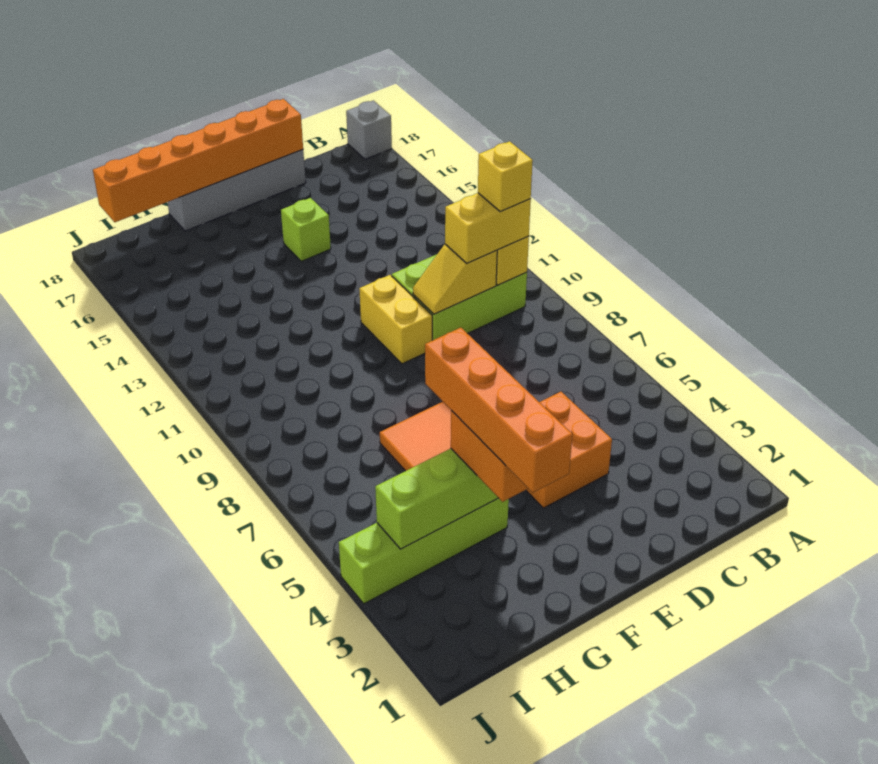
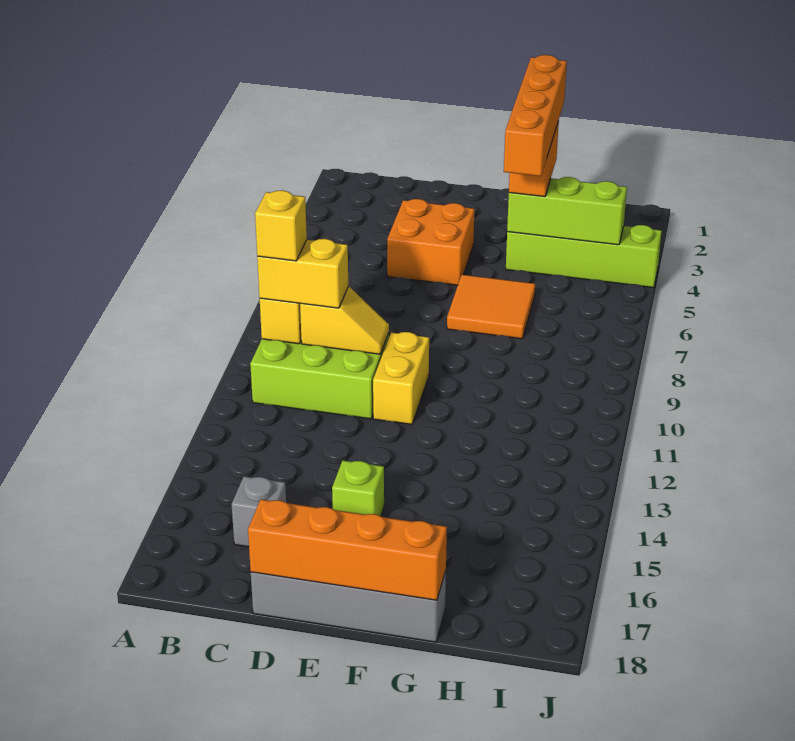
grey 1x1 brick [346,100,392,159] -> grey 1x1 brick moved to [232,476,286,547]
orange 1x6 brick [93,99,303,222] -> orange 1x4 brick [248,499,447,600]

